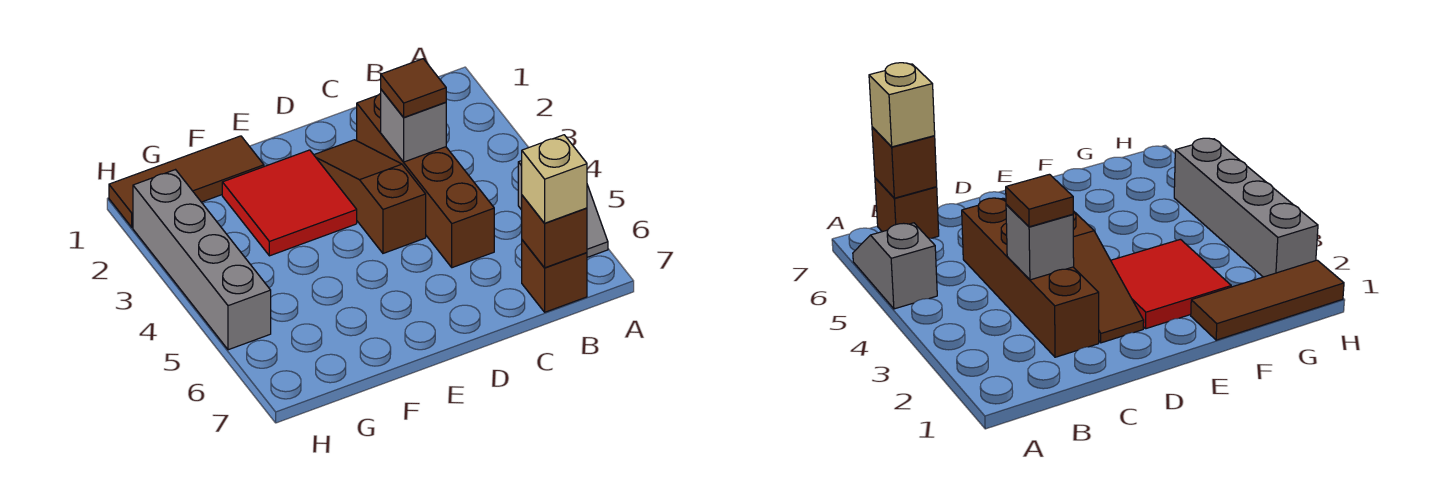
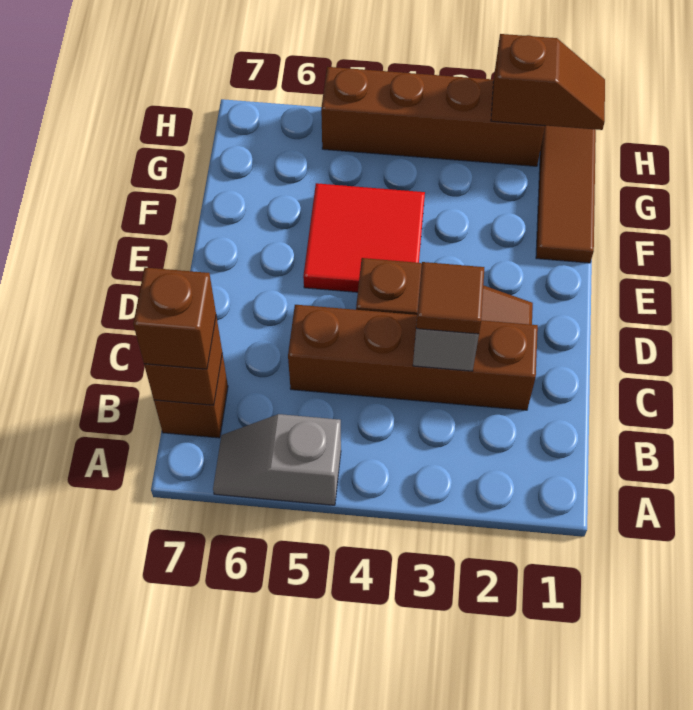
tan 1x1 brick [522,135,587,223] -> brown 1x1 brick [133,268,216,369]
red 2x2 tile [222,150,357,256] -> red 2x2 tile moved to [303,183,425,292]
none -> brown 1x2 slope [491,34,605,130]
grey 1x4 brick [133,170,271,350] -> brown 1x4 brick [321,67,545,166]

